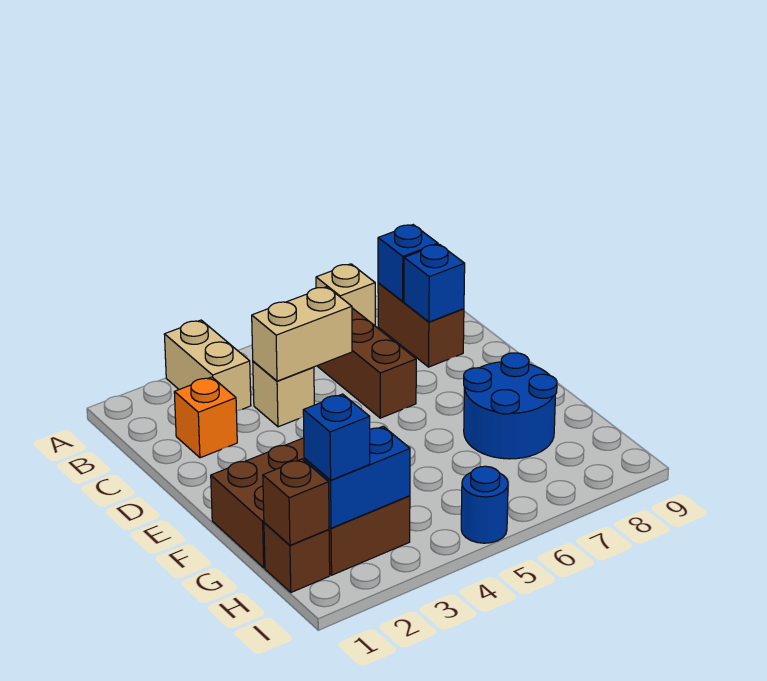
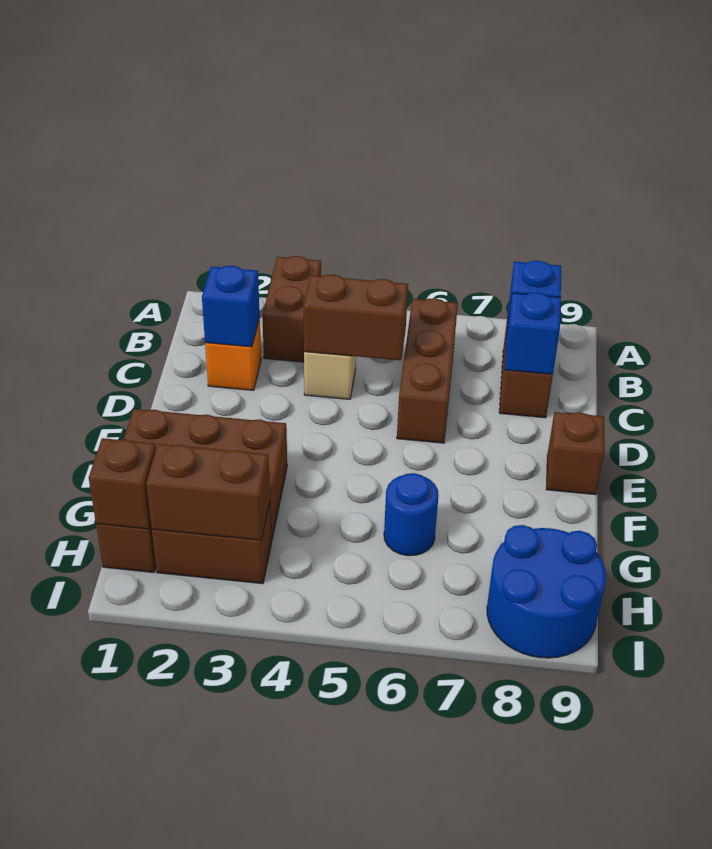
tan 1x2 brick [164,320,251,411] -> brown 1x2 brick [262,256,321,362]
tan 1x1 brick [316,264,375,326] -> none
tan 1x2 brick [252,287,352,381] -> brown 1x2 brick [304,274,408,360]
none -> brown 1x1 brick [546,412,605,495]
blue 2x2 round brick [464,353,557,459] -> blue 2x2 round brick moved to [487,525,606,658]
blue 1x2 brick [304,426,410,528] -> brown 1x2 brick [146,444,270,540]
blue 1x1 brick [303,394,370,480] -> blue 1x1 brick moved to [202,266,260,347]
blue 1x1 round brick [461,466,508,543] -> blue 1x1 round brick moved to [384,473,439,556]

